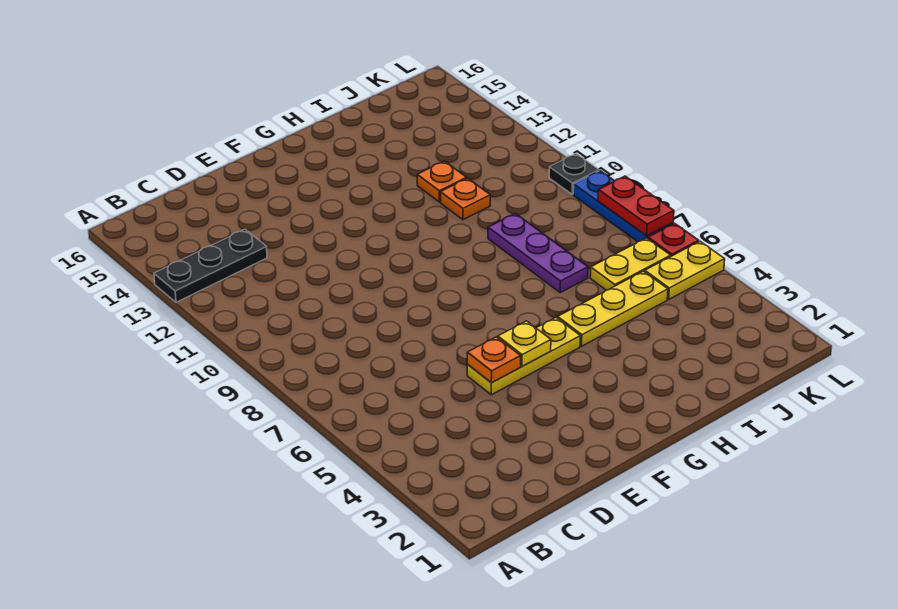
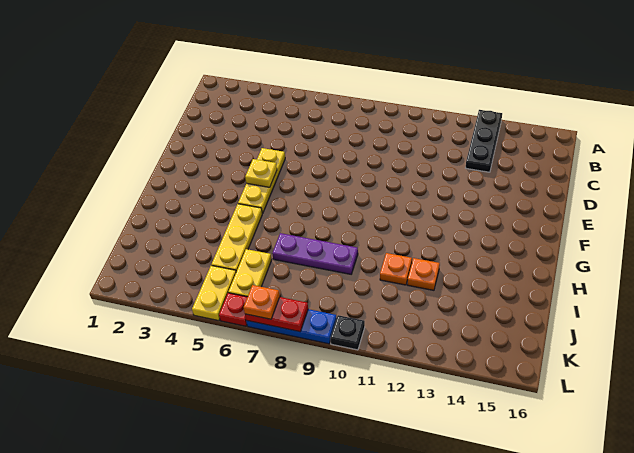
orange 1x1 plate [467,337,521,383] -> orange 1x1 plate moved to [244,285,280,319]

